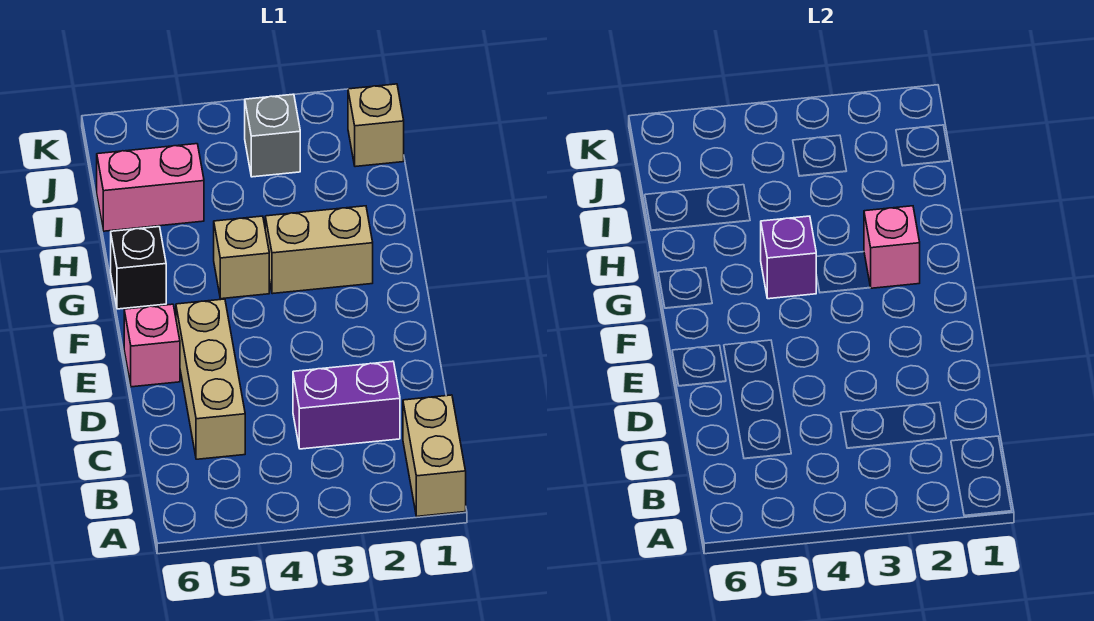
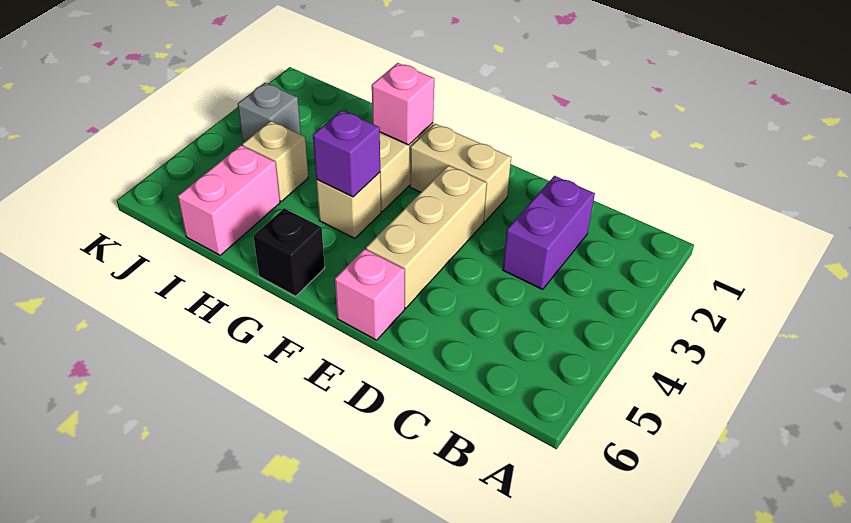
tan 1x2 brick [403,395,466,516] -> tan 1x2 brick moved to [410,124,511,222]
tan 1x3 brick [176,299,245,459] -> tan 1x3 brick turned to [366,165,487,308]
tan 1x1 brick [348,84,404,167] -> tan 1x1 brick moved to [242,121,308,201]

